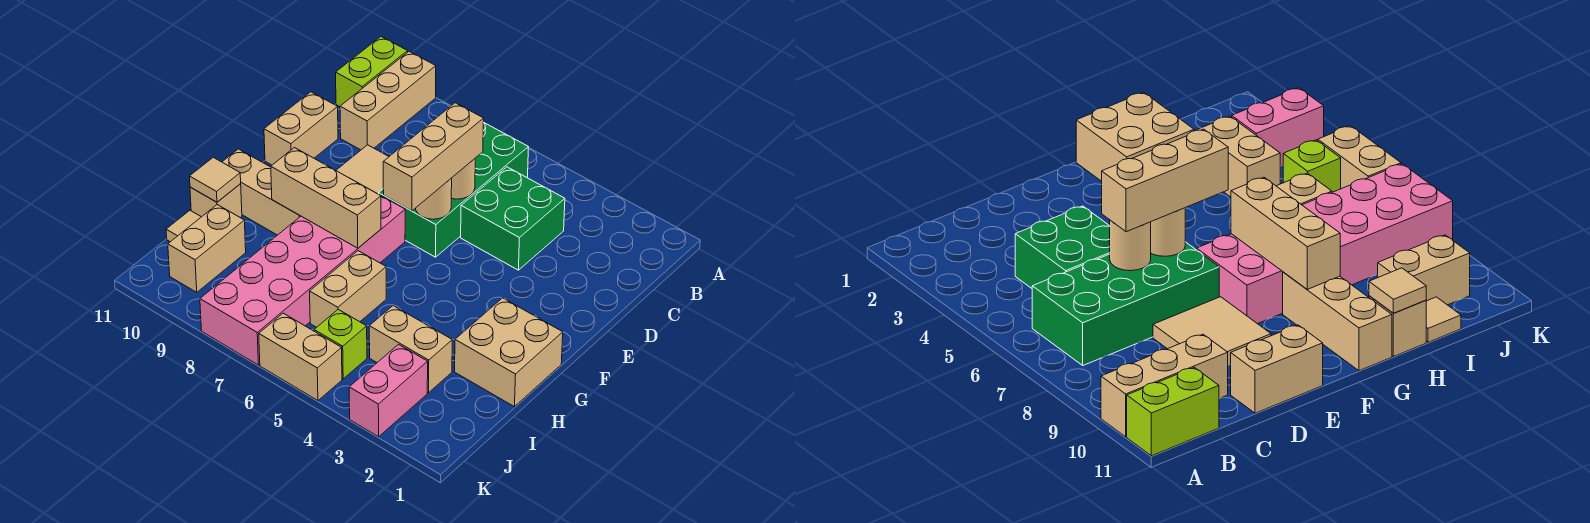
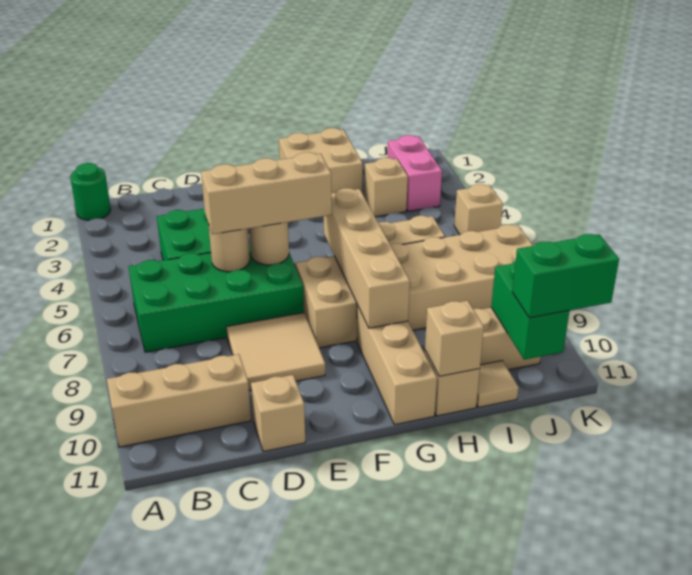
none -> green 1x1 round brick [70,163,111,221]
lime 1x2 brick [336,37,408,107] -> none
tan 1x2 brick [264,92,338,165] -> tan 1x1 brick [251,375,305,452]
pink 2x6 brick [200,196,405,365] -> tan 2x6 brick [296,225,533,348]
tan 1x3 brick [271,148,381,248] -> tan 1x4 brick [324,188,410,328]
tan 1x1 tile [189,157,241,202] -> tan 1x1 brick [425,301,484,376]
tan 1x2 brick [369,306,452,393] -> tan 1x1 brick [364,158,408,217]
pink 1x2 brick [349,344,428,437] -> pink 1x2 brick turned to [387,135,442,211]
lime 1x1 brick [314,309,367,379] -> none
none -> green 1x2 brick [491,261,569,360]
none -> green 1x2 brick [512,234,619,318]
tan 1x2 brick [259,313,342,401] -> tan 1x1 brick [454,184,503,235]

